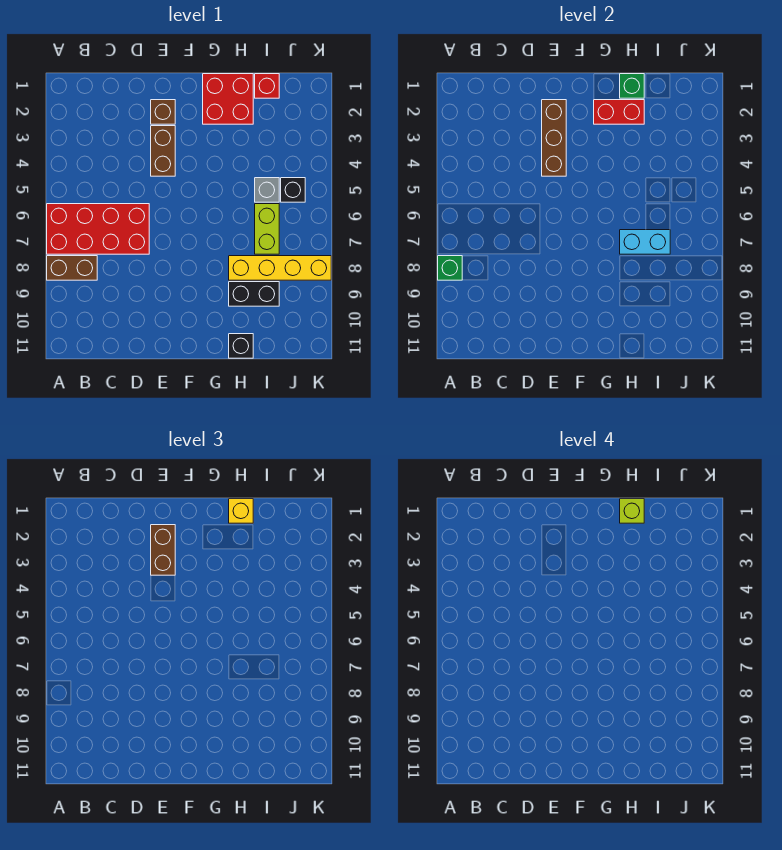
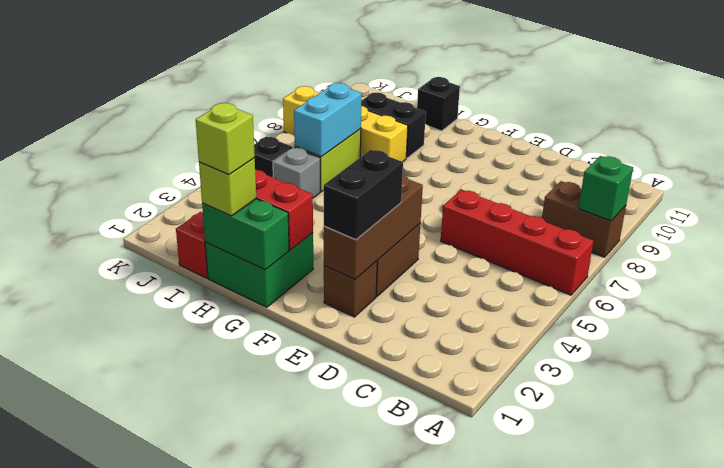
red 2x4 brick [47,204,149,254] -> red 1x4 brick [441,190,594,295]
brown 1x2 brick [151,525,175,575] -> black 1x2 brick [324,150,403,240]
red 2x2 brick [203,74,253,124] -> green 2x2 brick [205,233,313,307]
green 1x1 brick [620,74,644,98] -> green 1x2 brick [202,199,289,270]
yellow 1x1 brick [229,499,253,523] -> lime 1x1 brick [199,158,256,216]
cyan 1x2 brick [620,230,670,254] -> cyan 1x2 brick turned to [294,83,362,157]

